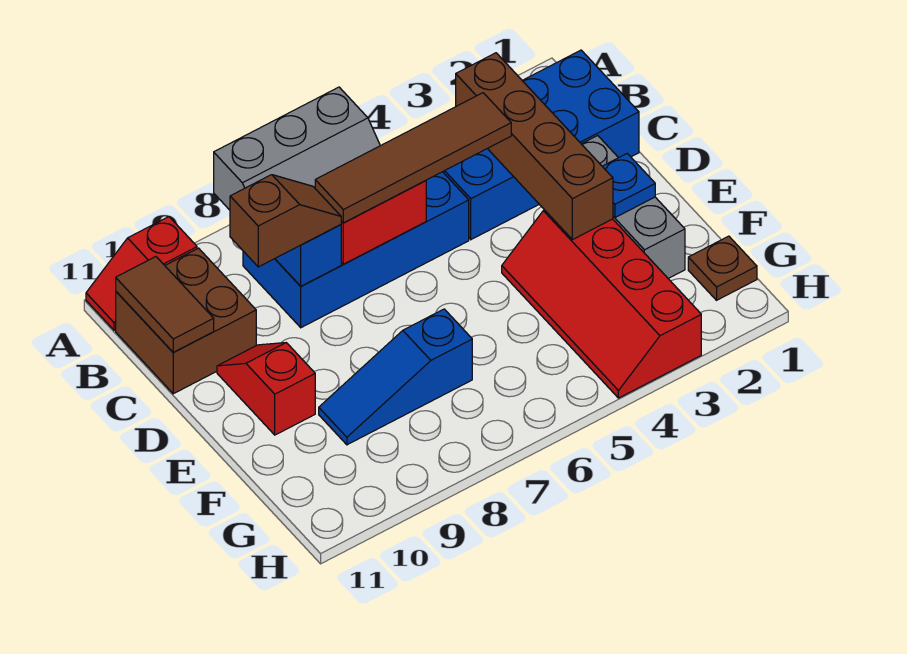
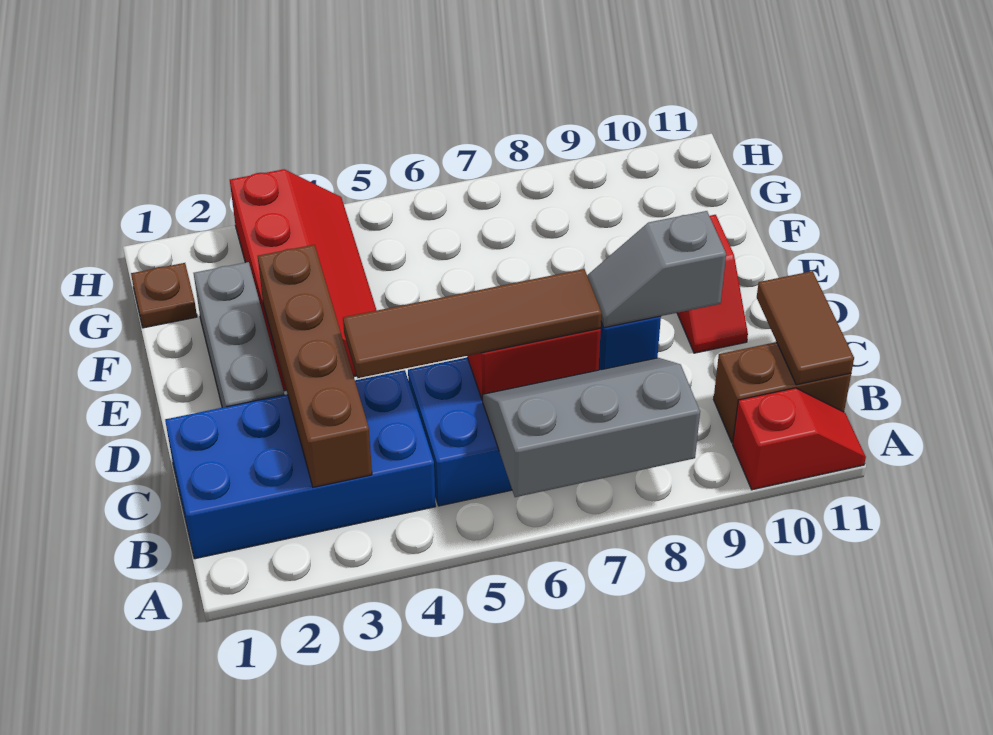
brown 2x2 brick [116,248,256,394] -> brown 1x2 brick [714,342,851,443]
brown 1x2 slope [230,175,341,267] -> grey 1x2 slope [587,211,726,328]
blue 1x1 plate [602,154,655,218] -> none
blue 1x3 slope [319,309,472,445] -> none

